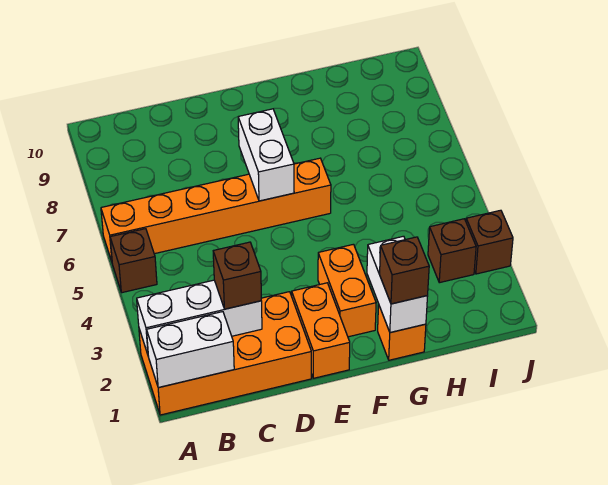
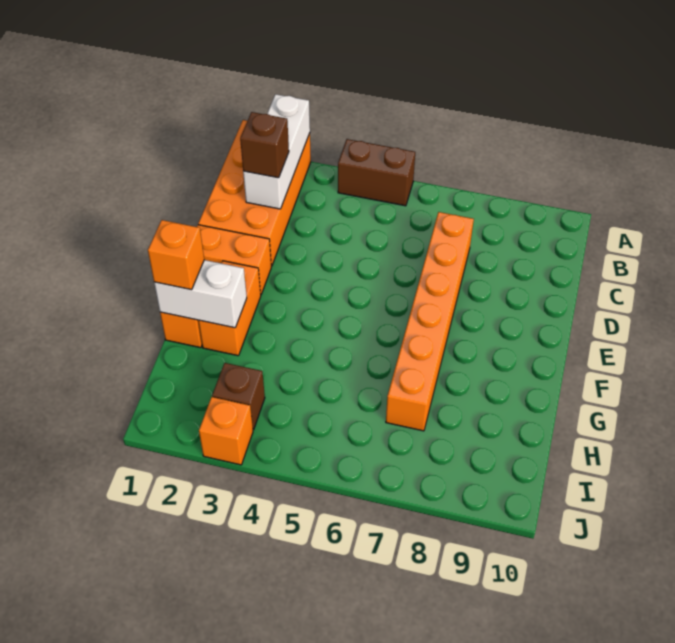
white 1x2 brick [147,312,234,388] -> none
brown 1x1 brick [110,229,157,293] -> brown 1x2 brick [338,139,415,206]
orange 1x6 brick [101,158,331,261] -> orange 1x6 brick moved to [386,212,474,431]
white 1x2 brick [238,109,294,201] -> none
orange 1x2 brick [318,244,376,337] -> orange 1x2 brick turned to [199,261,261,356]
brown 1x1 brick [380,237,429,304] -> orange 1x1 brick [148,220,204,290]
brown 1x1 brick [466,210,513,274] -> orange 1x1 brick [199,397,253,465]

